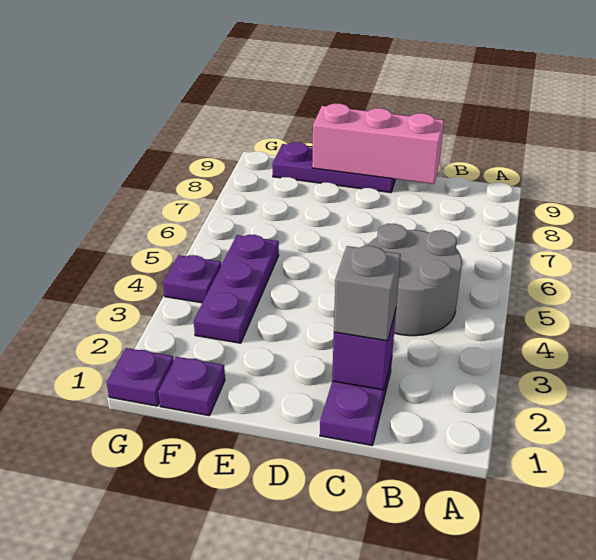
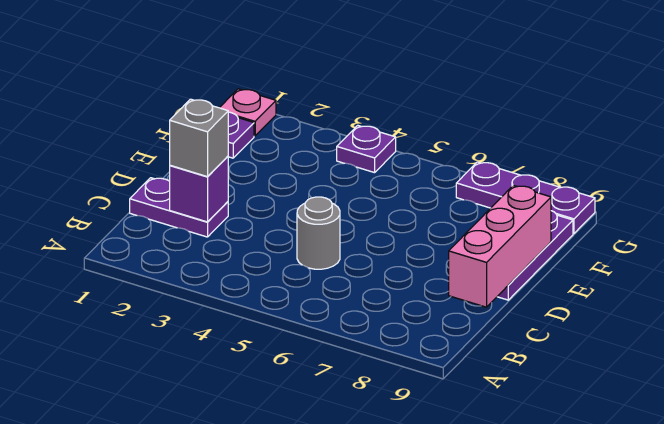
grey 2x2 round brick [368,224,462,336] -> grey 1x1 round brick [297,197,340,269]
purple 1x3 plate [194,235,279,343] -> purple 1x3 plate moved to [456,162,595,233]
purple 1x1 plate [107,348,174,406] -> pink 1x1 plate [220,89,276,136]

